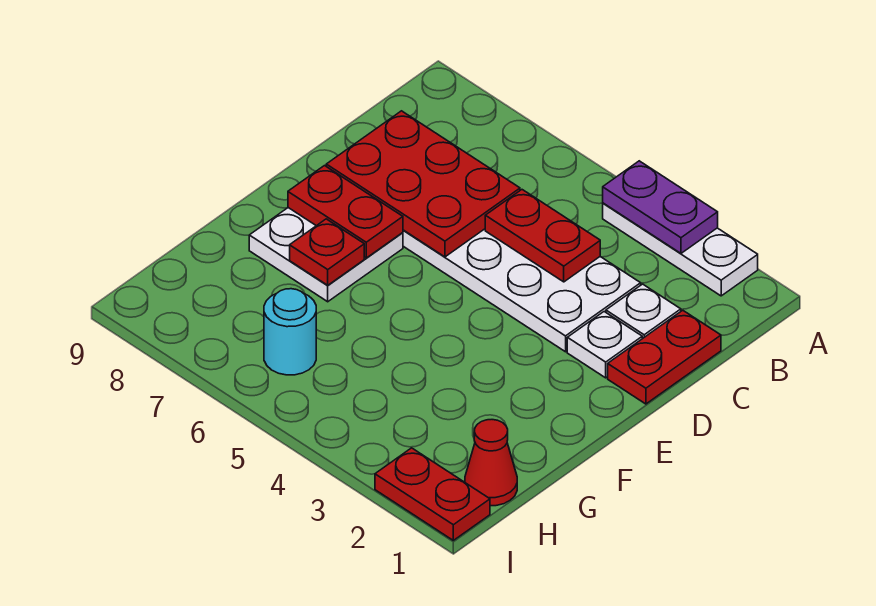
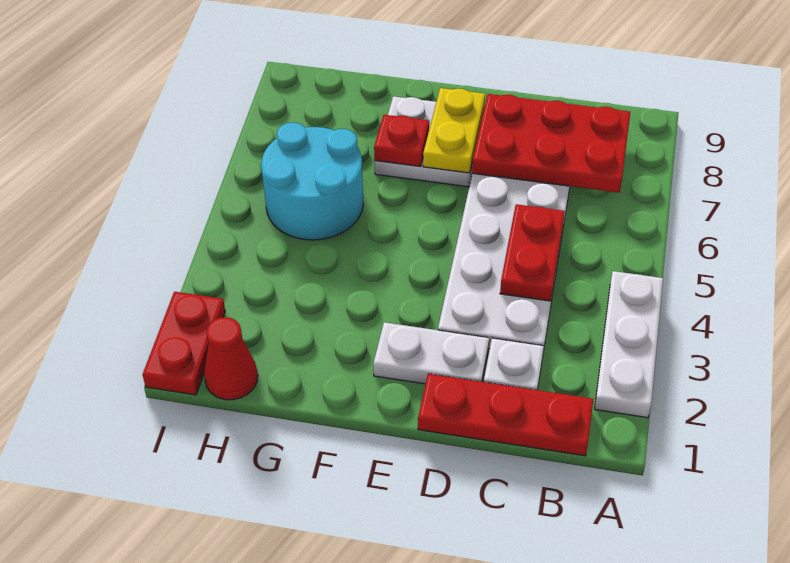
purple 1x2 plate [603,161,718,253] -> none
red 1x2 plate [608,310,721,404] -> red 1x3 plate [418,374,594,456]
red 2x3 plate [326,111,520,257] -> red 2x3 plate turned to [472,94,630,193]
white 1x1 plate [567,312,642,378] -> white 1x2 plate [373,322,489,384]
red 1x2 plate [288,166,403,258] -> yellow 1x2 plate [423,88,485,173]
cyan 1x1 round brick [264,289,316,375] -> cyan 2x2 round brick [261,122,363,240]

